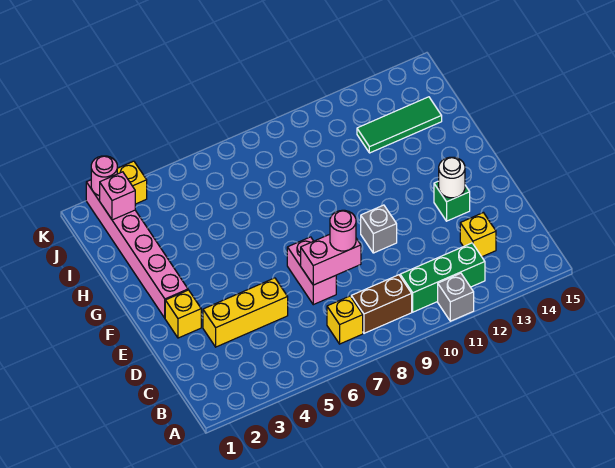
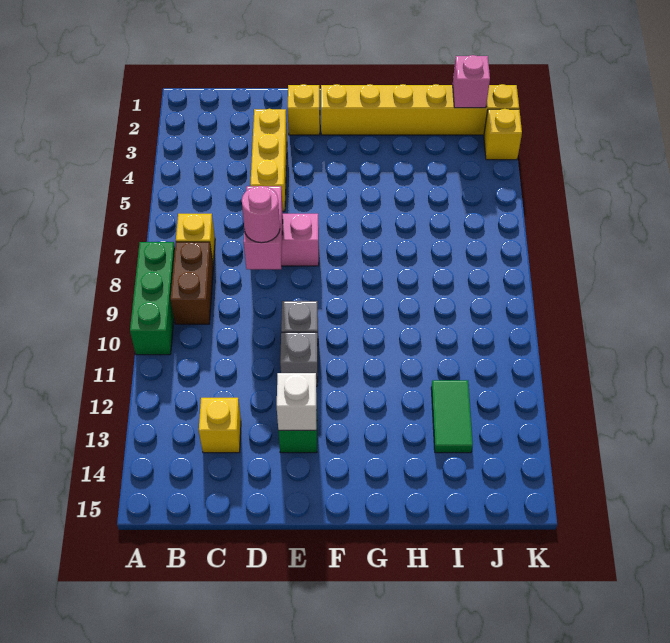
grey 1x1 brick [438,273,474,321] -> grey 1x1 brick moved to [280,332,318,386]
green 1x3 brick [400,243,485,312] -> green 1x3 brick moved to [130,242,175,355]
white 1x1 round brick [439,157,465,198] -> white 1x1 brick [277,373,317,430]
pink 1x6 brick [86,180,188,318] -> yellow 1x6 brick [321,84,519,135]
green 1x3 tile [357,97,442,153] -> green 1x2 tile [431,380,473,453]
pink 1x1 round brick [91,156,117,196] -> none

